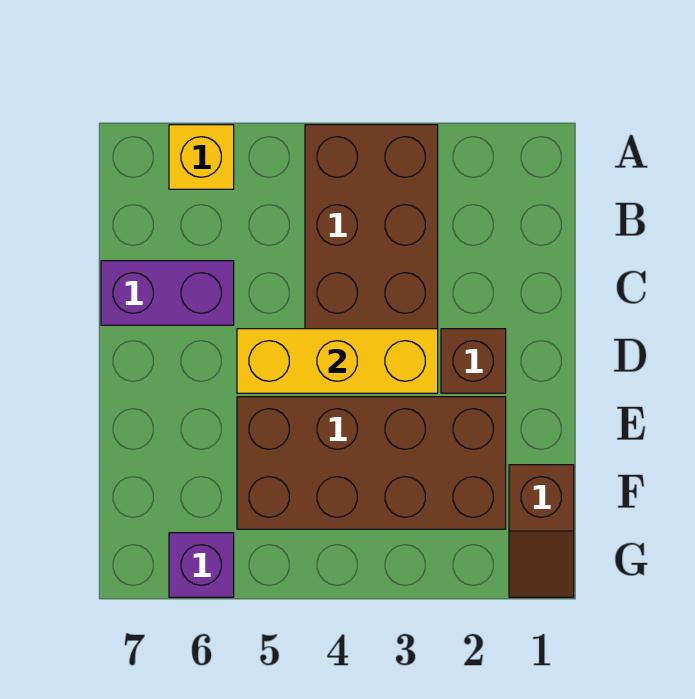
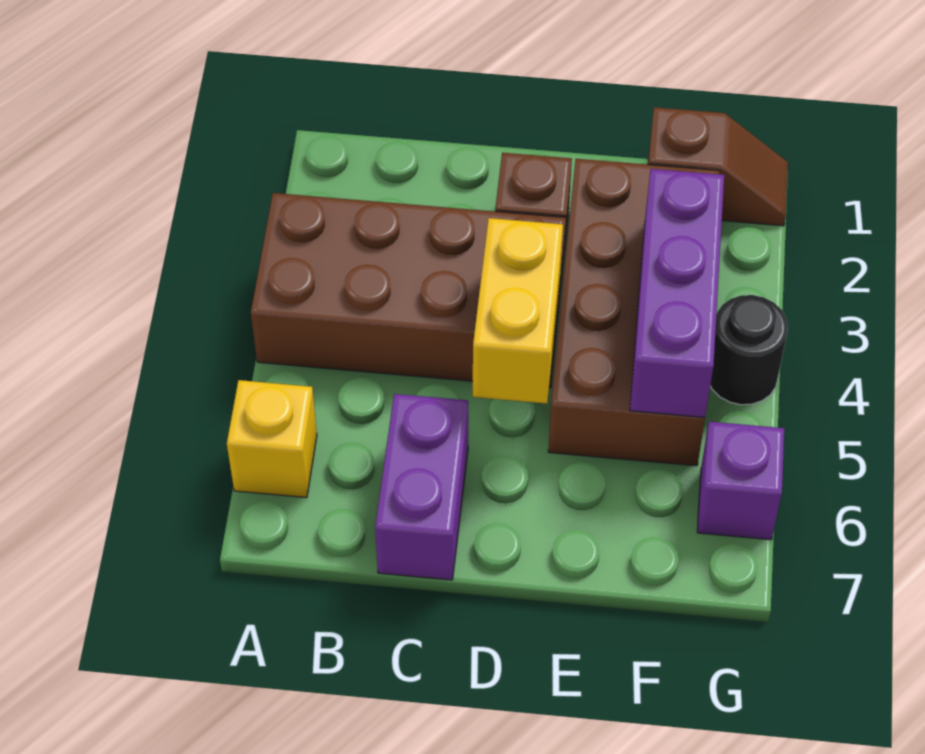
yellow 1x3 brick [237,329,438,393] -> yellow 1x2 brick [473,218,563,404]
none -> purple 1x3 brick [630,169,724,417]
none -> black 1x1 round brick [710,295,788,405]

